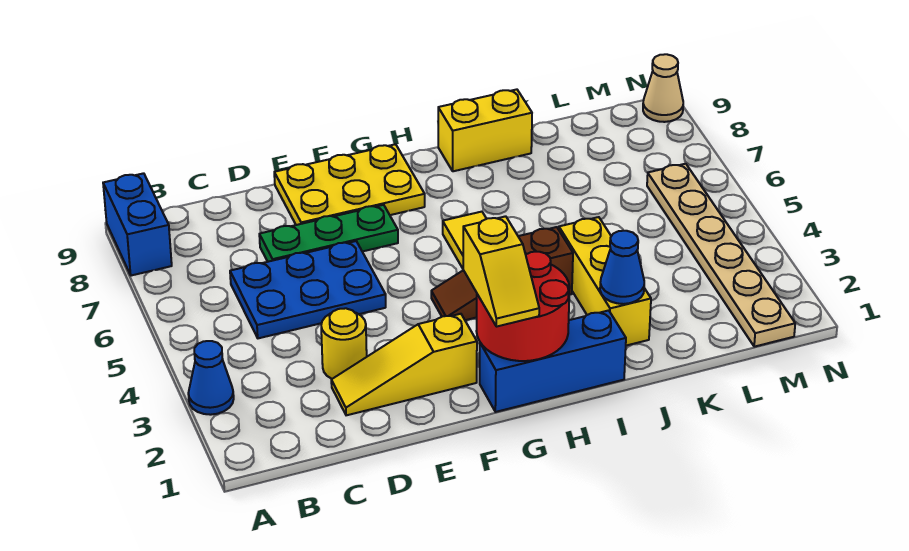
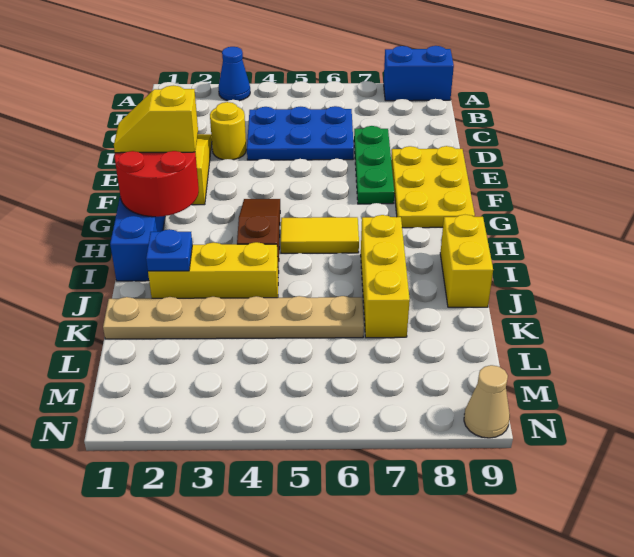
blue 2x3 plate [230,241,386,338] -> blue 2x3 plate turned to [247,106,354,160]
none -> yellow 1x3 brick [361,215,410,338]
blue 1x1 cone [600,231,644,304] -> blue 1x1 plate [146,229,192,271]
tan 1x6 plate [647,164,795,347] -> tan 1x6 plate moved to [103,296,364,339]

